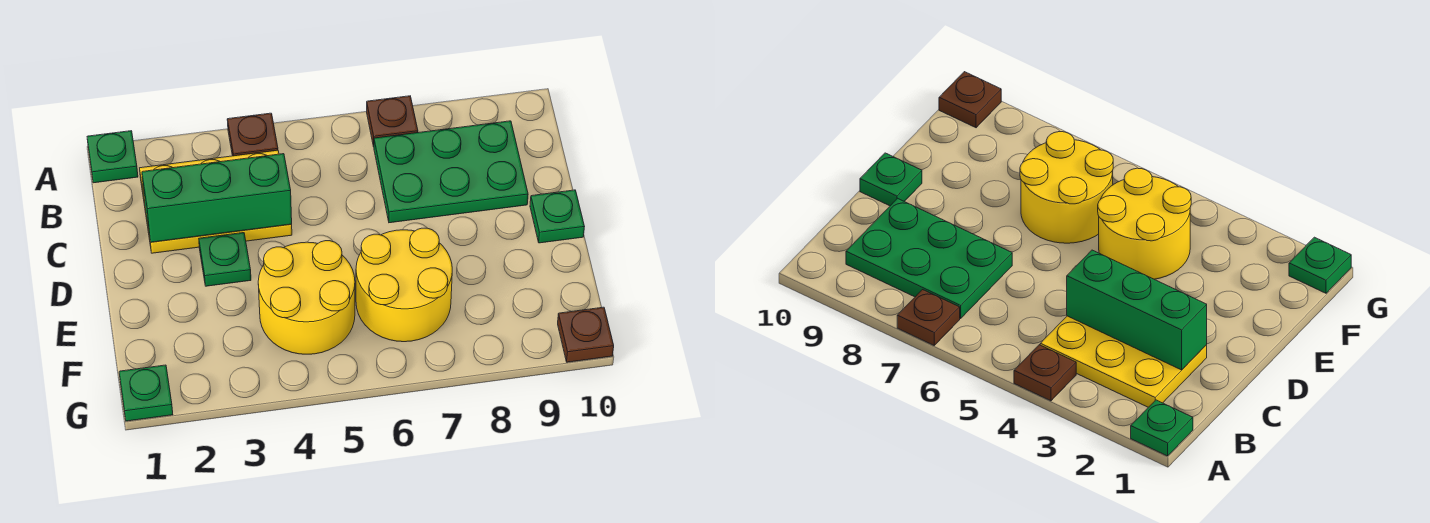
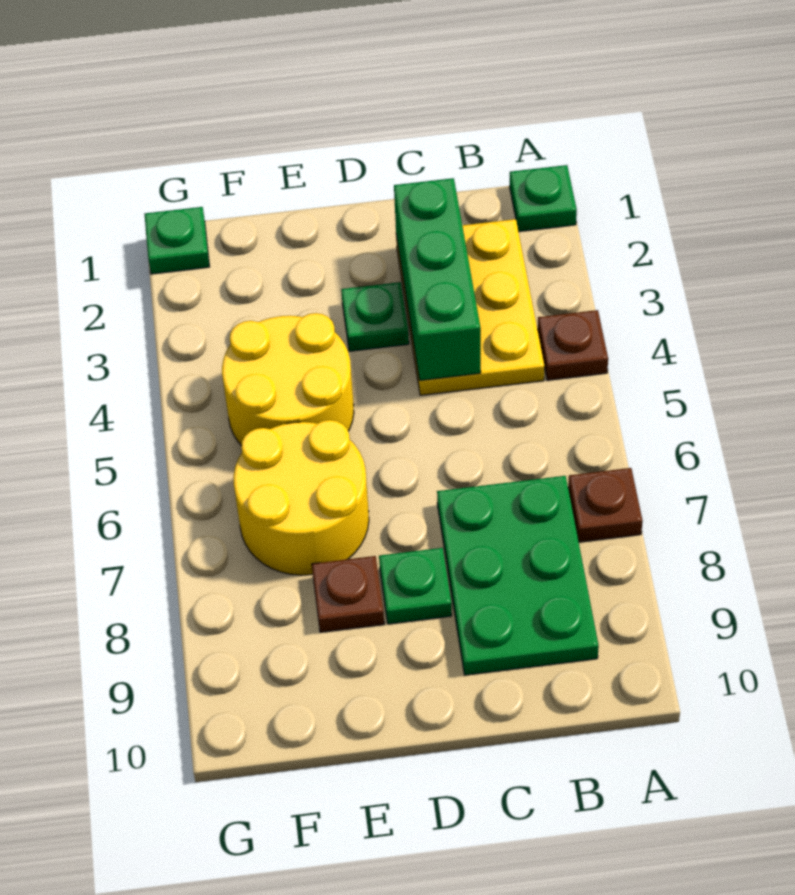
green 1x1 plate [530,190,584,243] -> green 1x1 plate moved to [379,548,452,624]
brown 1x1 plate [558,307,614,362] -> brown 1x1 plate moved to [312,556,384,632]

